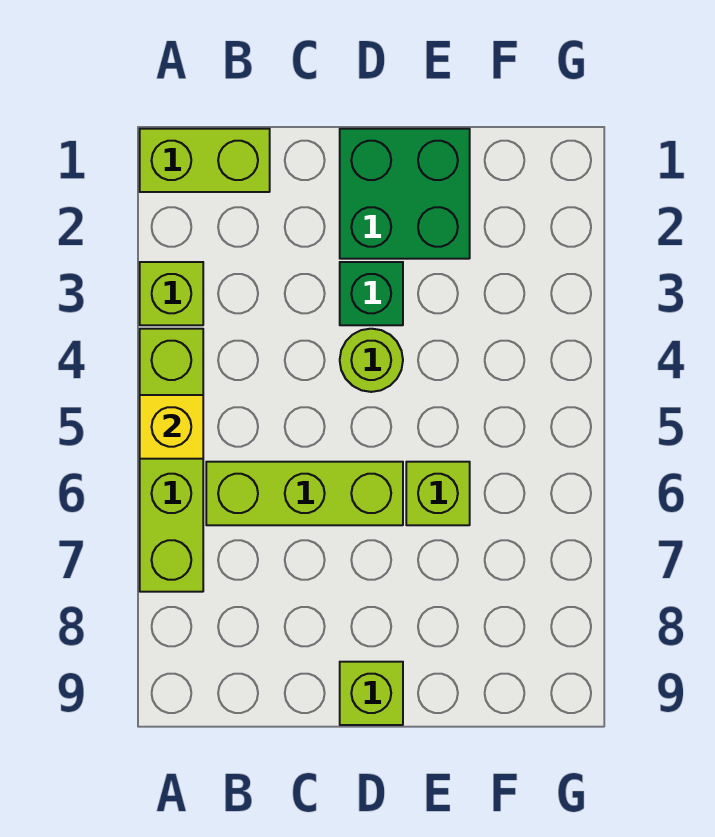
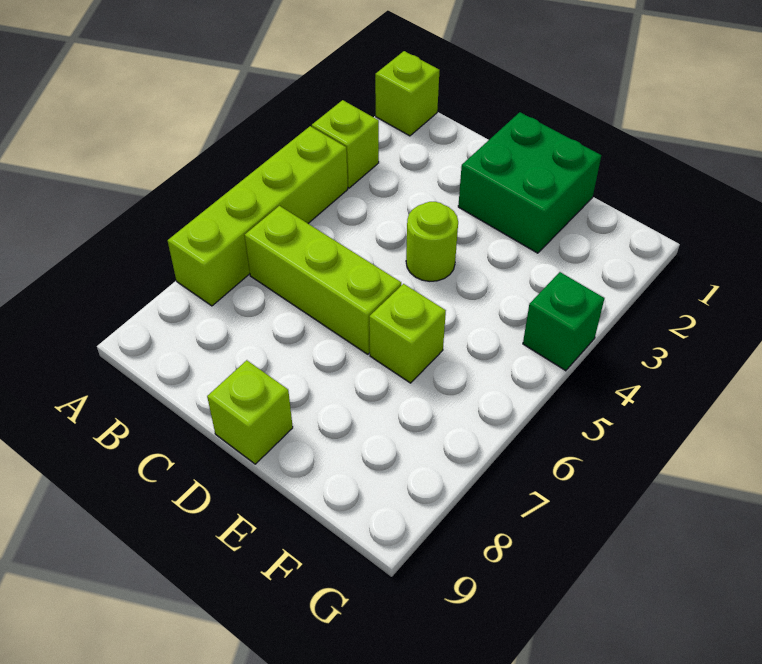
lime 1x2 brick [140,129,270,192] -> lime 1x1 brick [375,51,440,136]
yellow 1x1 brick [140,395,203,459] -> none
green 1x1 brick [340,262,403,325] -> green 1x1 brick moved to [523,272,604,371]

